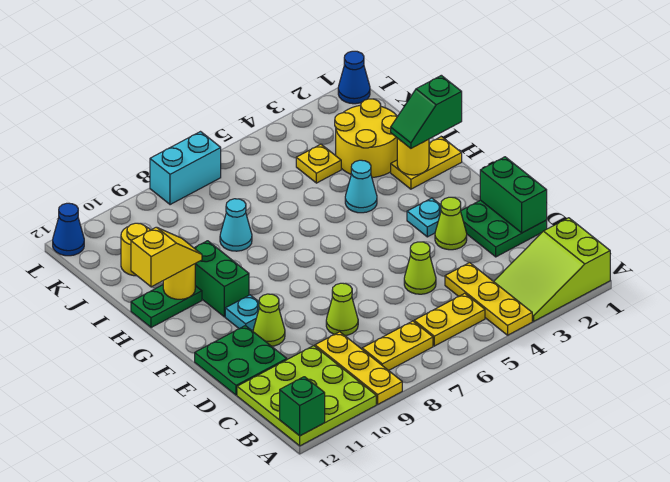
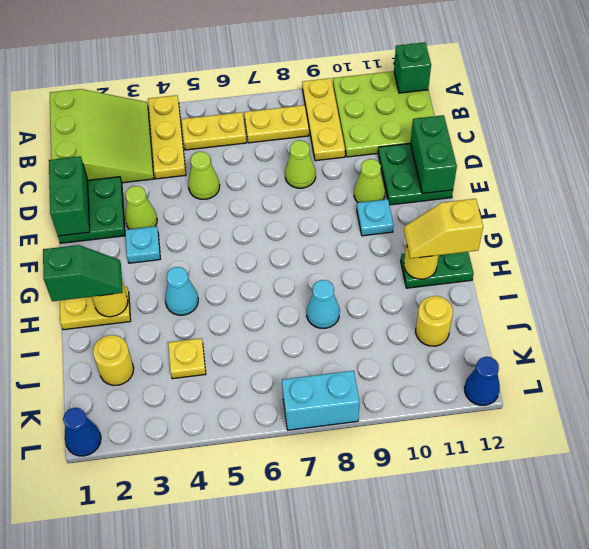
lime 2x3 slope [494,218,610,321] -> lime 3x3 slope [50,89,154,183]
green 1x2 brick [194,241,249,317] -> green 1x2 brick moved to [411,115,457,194]
yellow 2x2 round brick [335,99,397,177] -> yellow 1x1 round brick [93,335,134,385]

